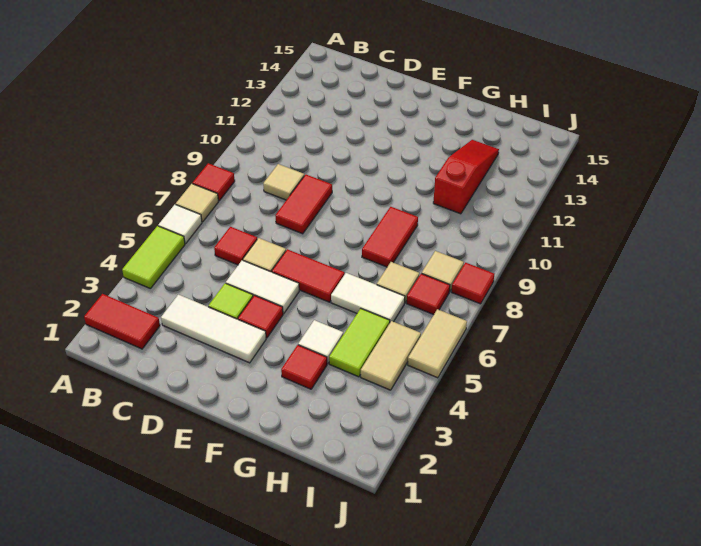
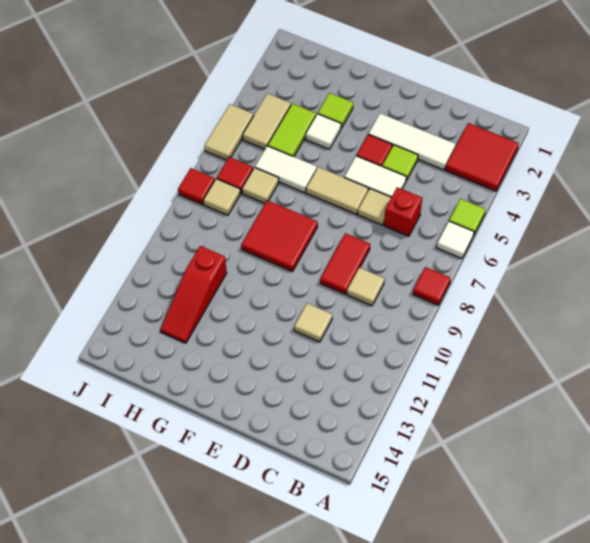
red 1x2 tile [84,294,160,349] -> red 2x2 tile [445,123,519,191]
lime 1x2 tile [122,226,185,288] -> lime 1x1 tile [449,199,485,236]
tan 1x1 tile [176,184,218,222] -> tan 1x1 tile moved to [294,303,332,342]
red 1x1 tile [214,227,257,265] -> red 1x1 brick [384,187,422,236]
red 1x2 tile [272,249,345,302] -> tan 1x2 tile [306,167,368,214]
red 1x1 tile [281,345,327,389] -> lime 1x1 tile [318,93,353,128]
red 1x2 tile [362,207,418,267] -> red 2x2 tile [241,200,318,271]

